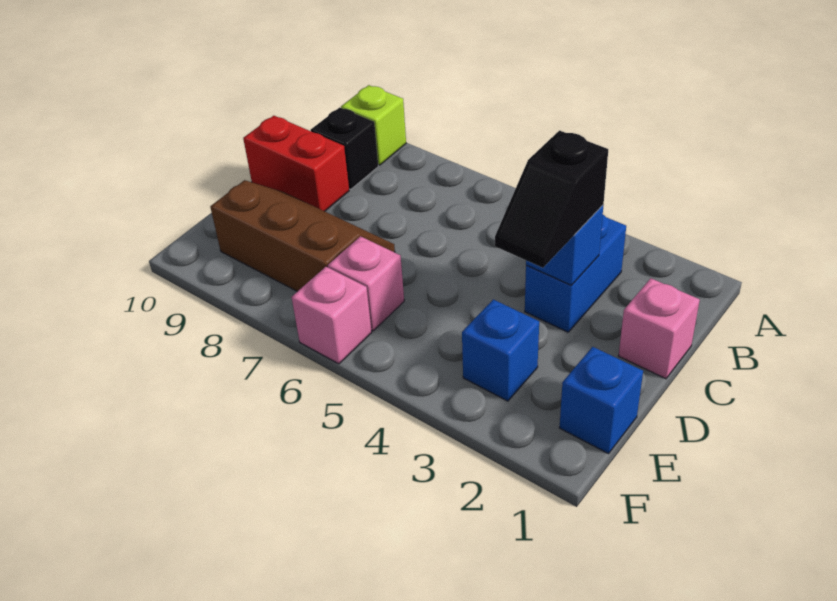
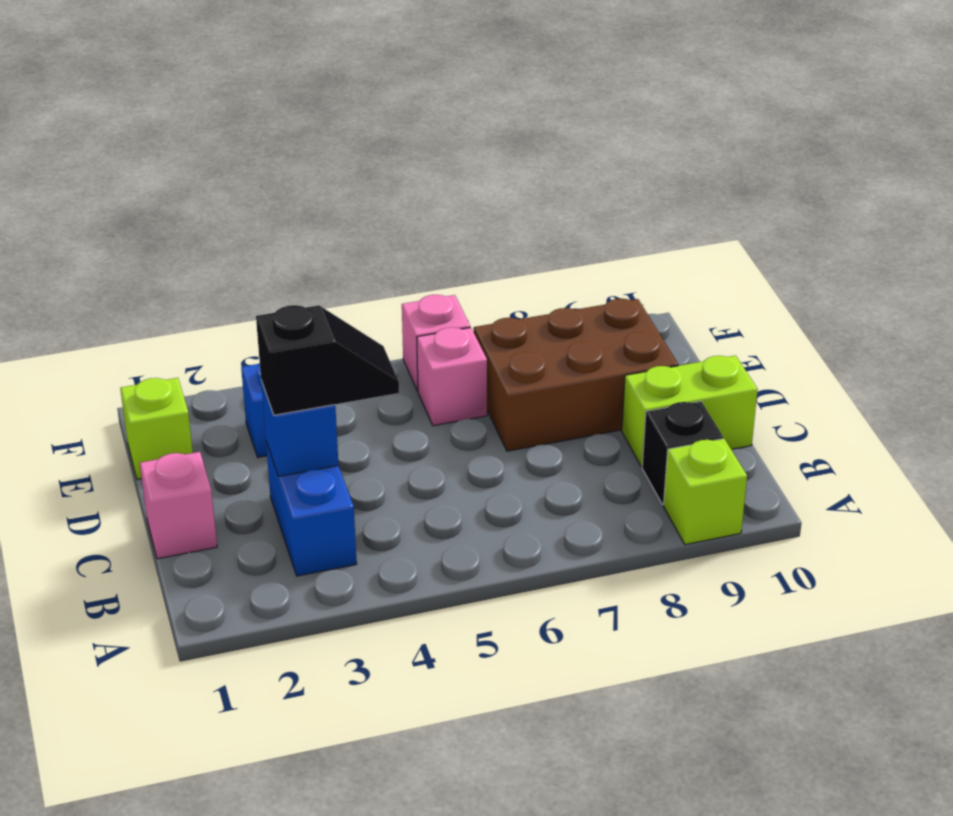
black 1x2 slope [495,131,608,268] -> black 1x2 slope turned to [256,305,399,415]
red 1x2 brick [243,116,349,211] -> lime 1x2 brick [622,356,758,467]
brown 2x3 slope [210,180,395,291] -> brown 2x3 brick [474,298,678,451]
blue 1x1 brick [560,347,643,454] -> lime 1x1 brick [120,378,193,479]

